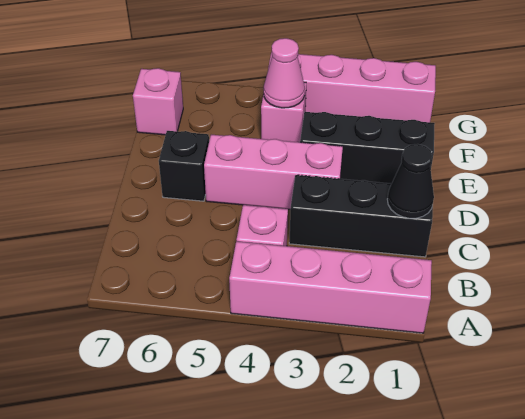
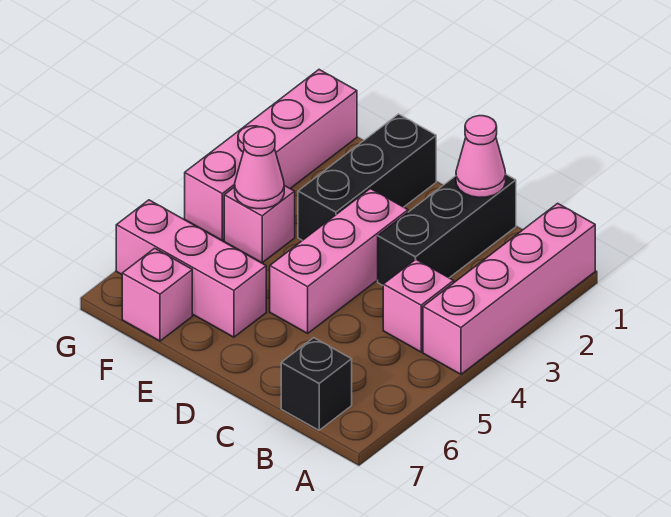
black 1x1 cone [387,144,434,218] -> pink 1x1 cone [456,116,506,197]
black 1x1 brick [159,131,209,201] -> black 1x1 brick moved to [281,338,352,430]
none -> pink 1x3 brick [116,200,266,337]

